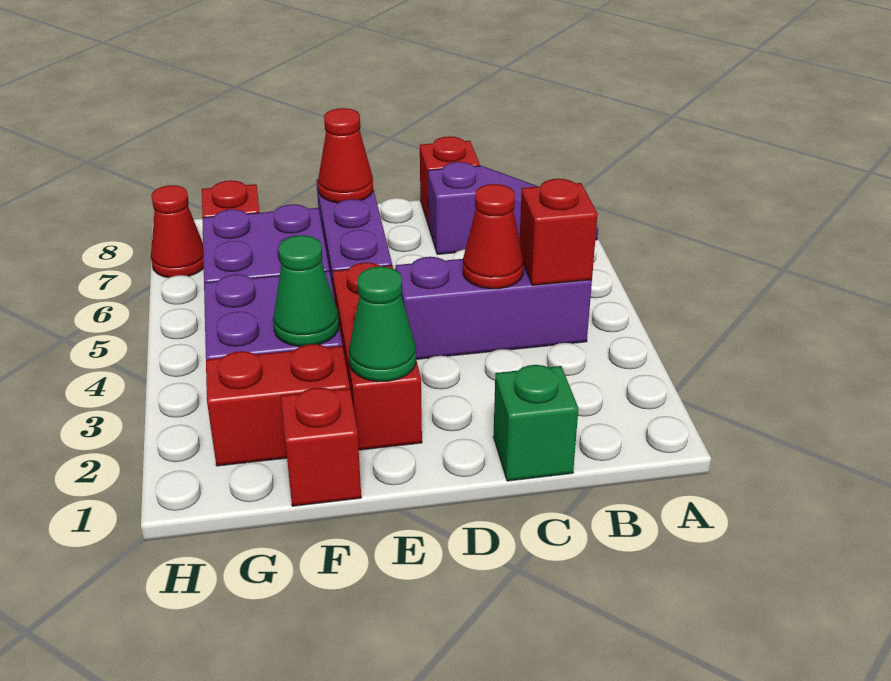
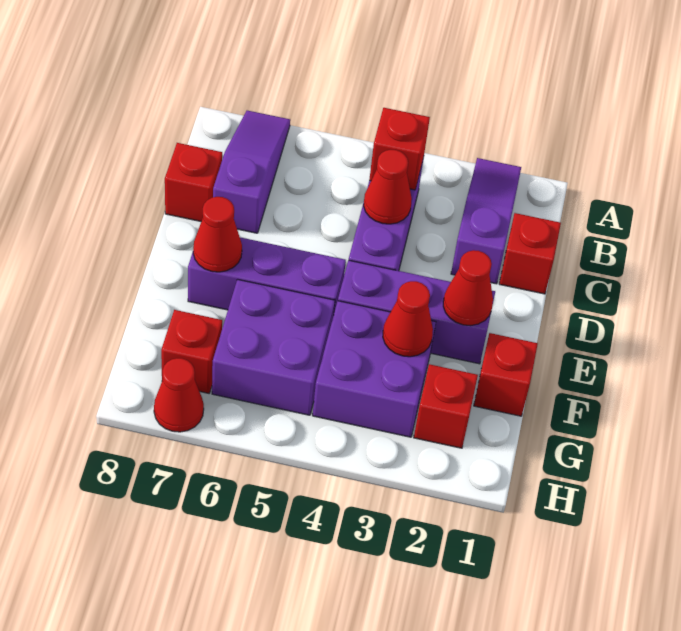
none -> purple 1x3 slope [451,158,521,284]
green 1x1 brick [493,365,578,481] -> red 1x1 brick [499,213,561,294]
red 1x3 brick [333,263,422,450] -> purple 1x3 brick [338,260,495,364]
green 1x1 cone [349,266,416,382] -> red 1x1 cone [443,250,493,326]
red 1x2 brick [206,344,350,466] -> red 1x1 brick [414,364,478,448]
green 1x1 cone [273,235,339,346] -> red 1x1 cone [383,281,433,357]

